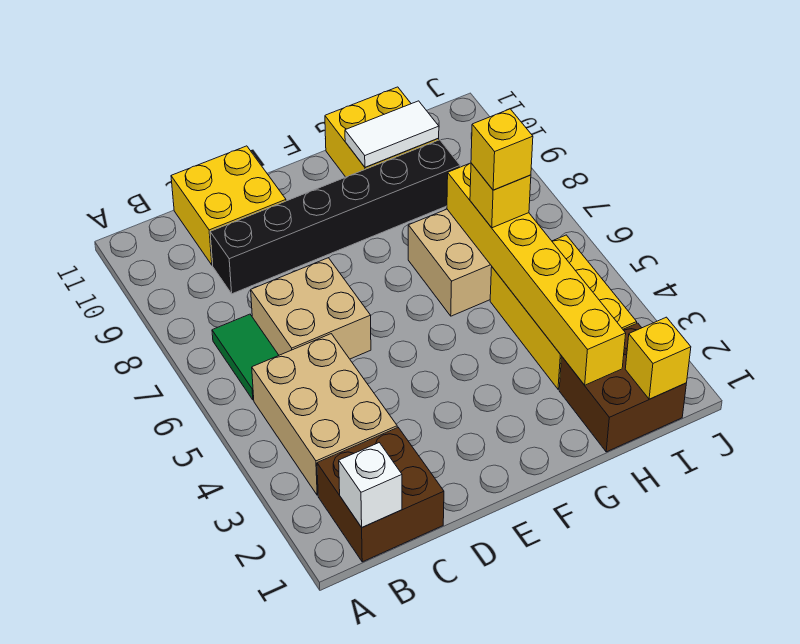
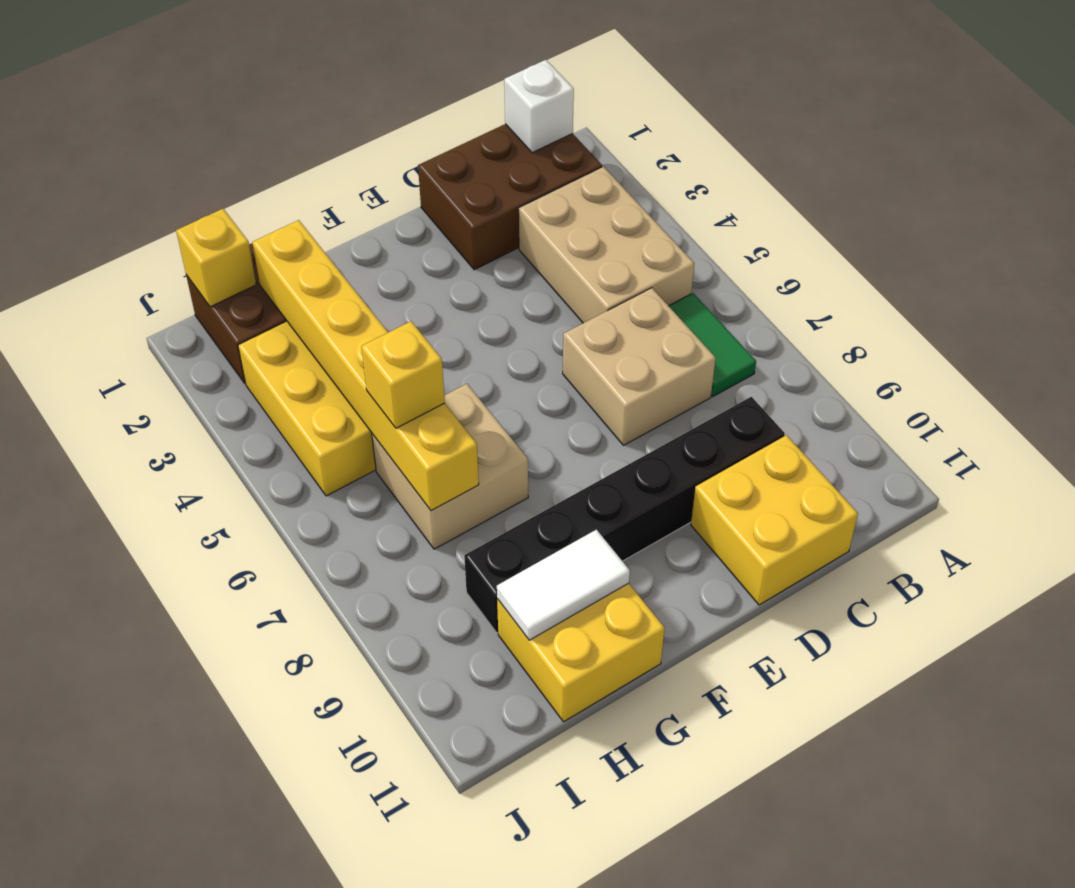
brown 2x2 brick [317,427,444,562] -> brown 2x3 brick [418,124,602,270]
yellow 1x1 brick [471,109,533,190] -> none

